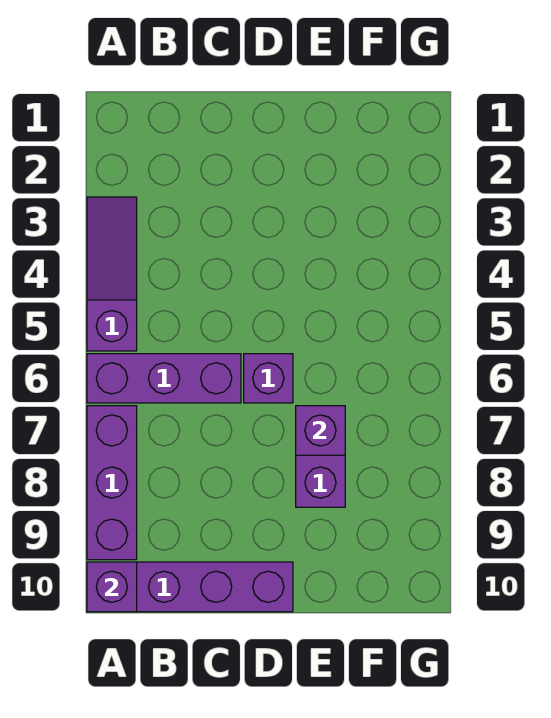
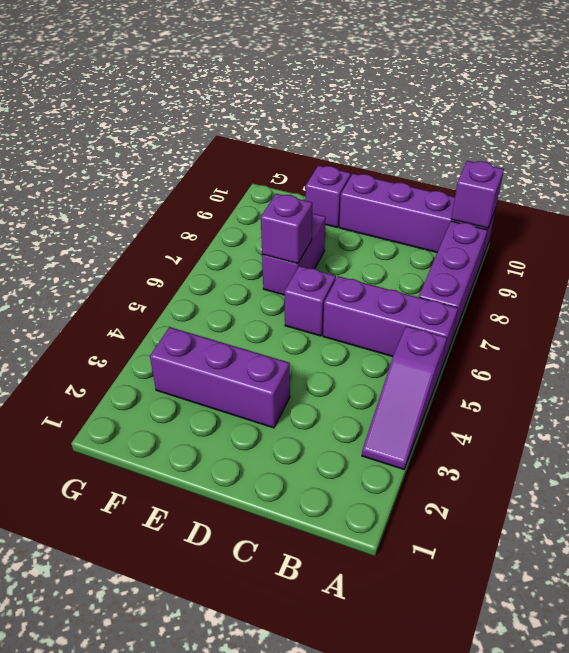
none -> purple 1x3 brick [150,327,290,428]
none -> purple 1x1 brick [306,166,351,228]

